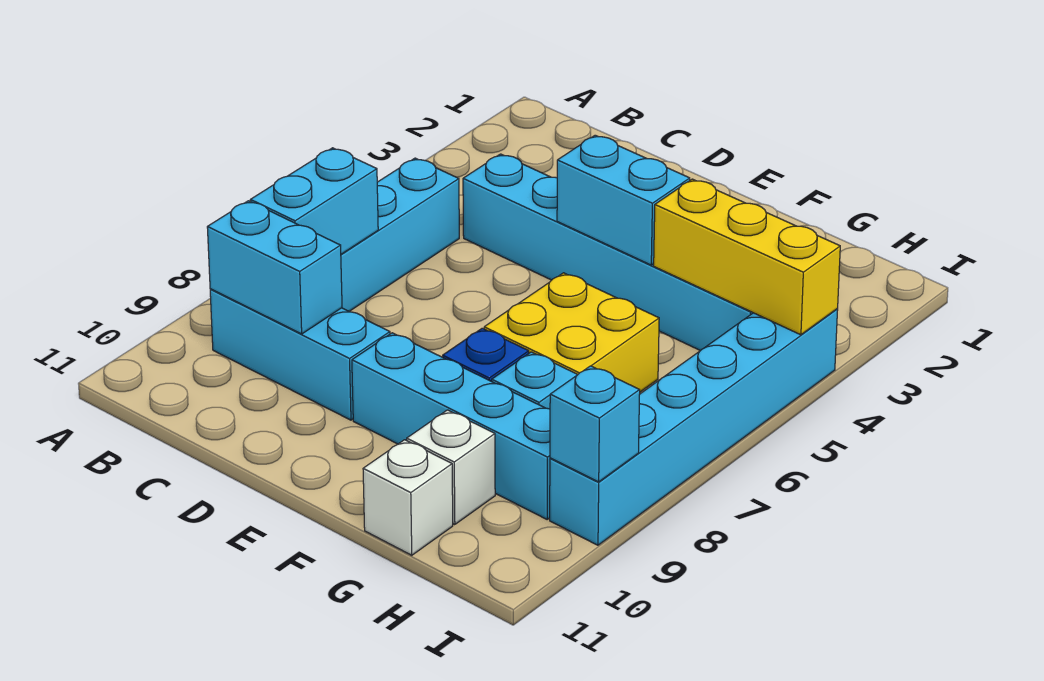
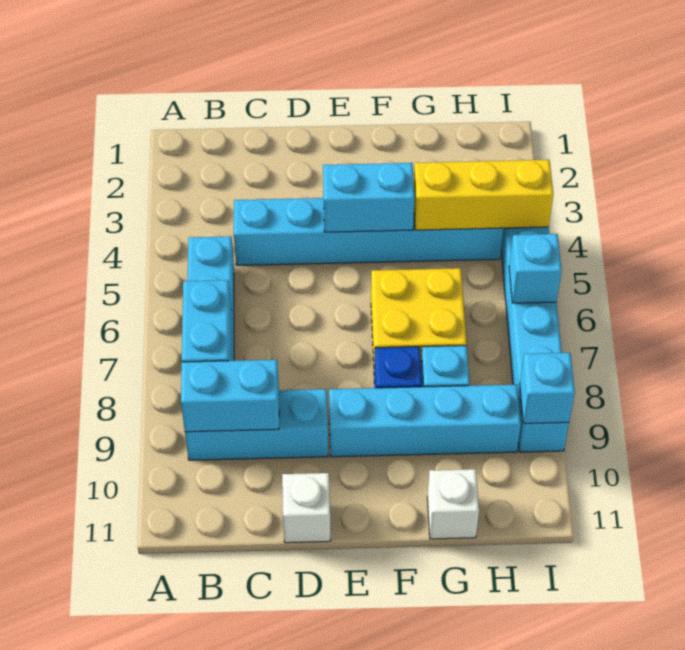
white 1x1 brick [407,410,495,525] -> white 1x1 brick moved to [282,473,331,543]
none -> cyan 1x1 brick [509,234,562,303]

